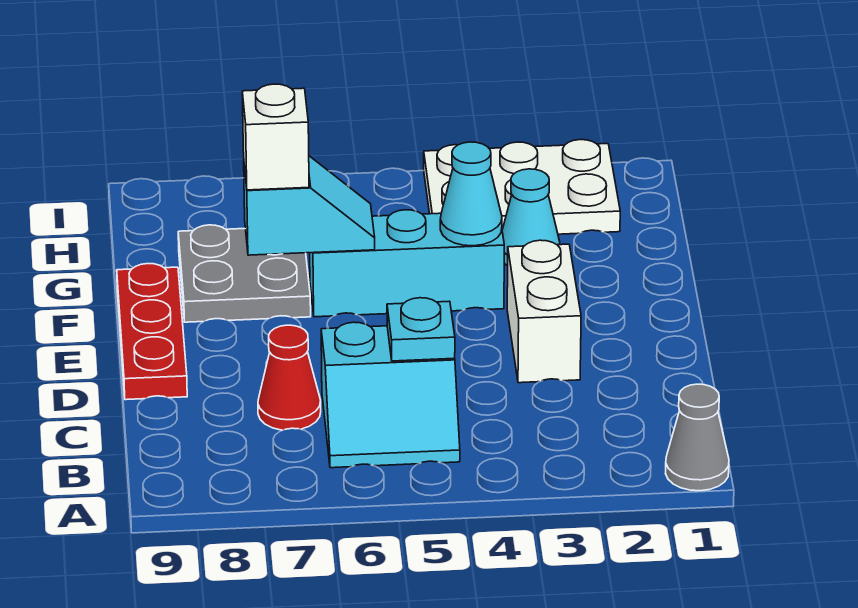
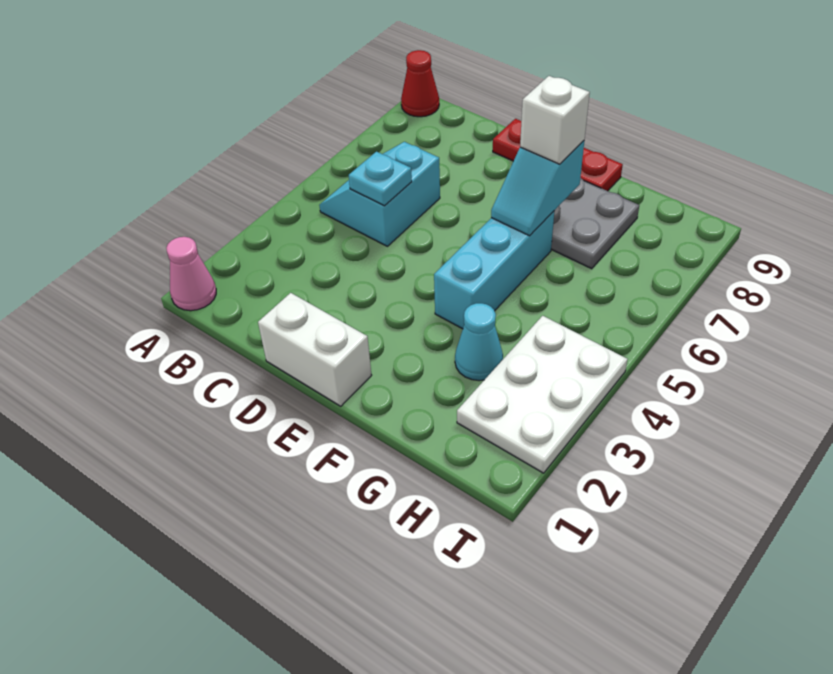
grey 1x1 cone [666,384,729,491] -> pink 1x1 cone [166,237,216,311]
red 1x1 cone [258,325,321,430] -> red 1x1 cone moved to [401,50,439,117]
white 1x2 brick [507,240,581,383] -> white 1x2 brick moved to [258,293,372,406]
cyan 1x1 cone [440,142,502,246] -> none

